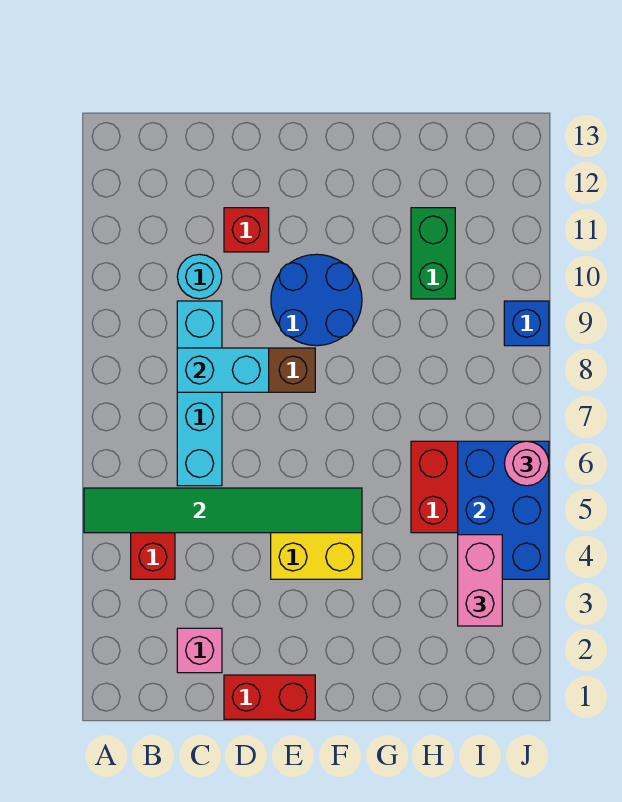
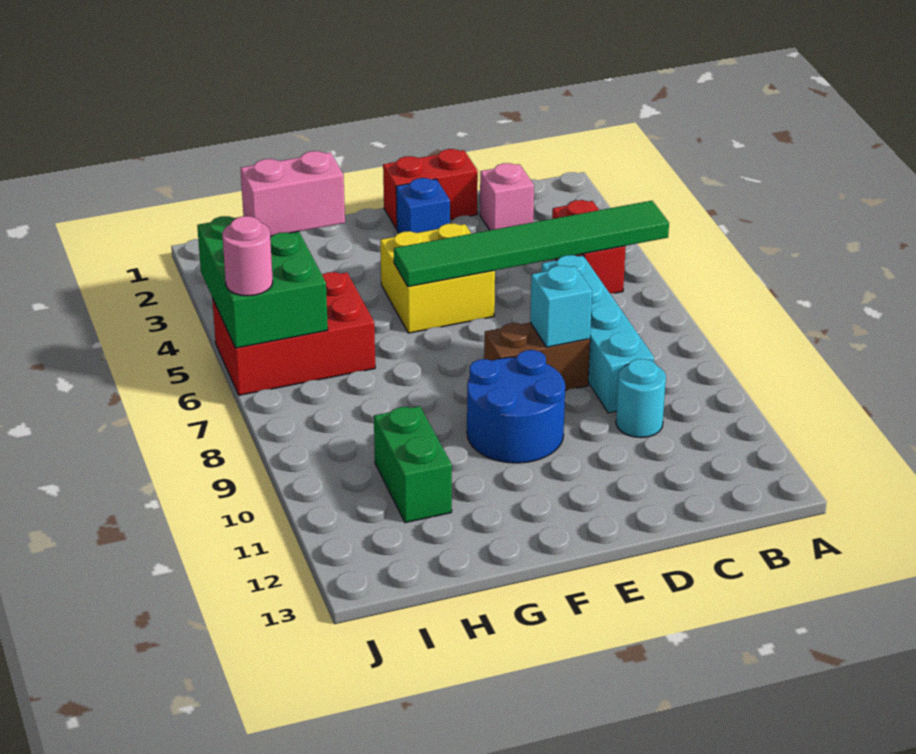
cyan 1x2 brick [177,348,269,392] -> cyan 1x1 brick [530,266,592,347]
red 1x1 brick [224,208,269,252] -> none
pink 1x2 brick [458,535,502,626] -> pink 1x2 brick turned to [240,151,345,236]
blue 2x3 brick [458,441,549,579] -> green 2x3 brick [197,216,328,348]
blue 1x1 brick [504,301,549,346] -> blue 1x1 brick moved to [396,178,450,233]

